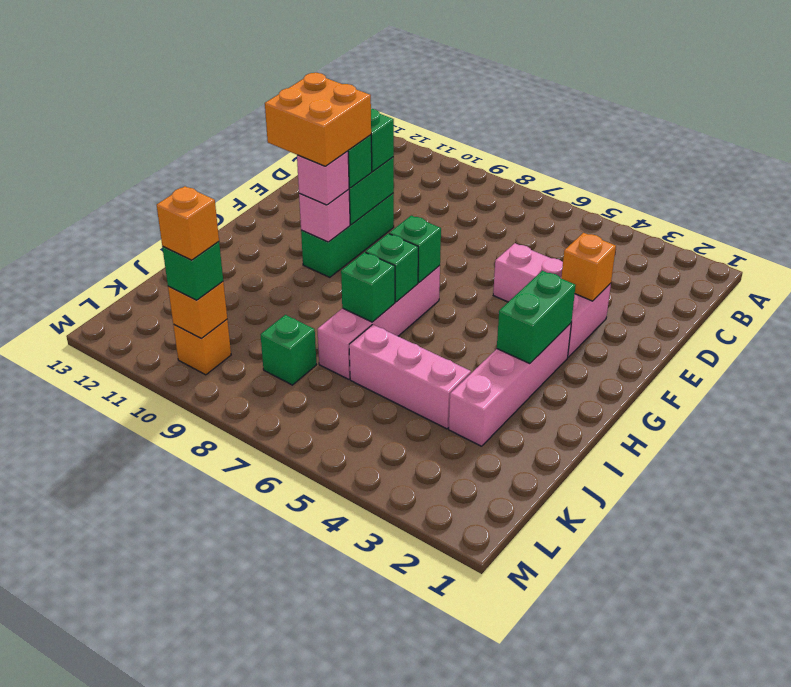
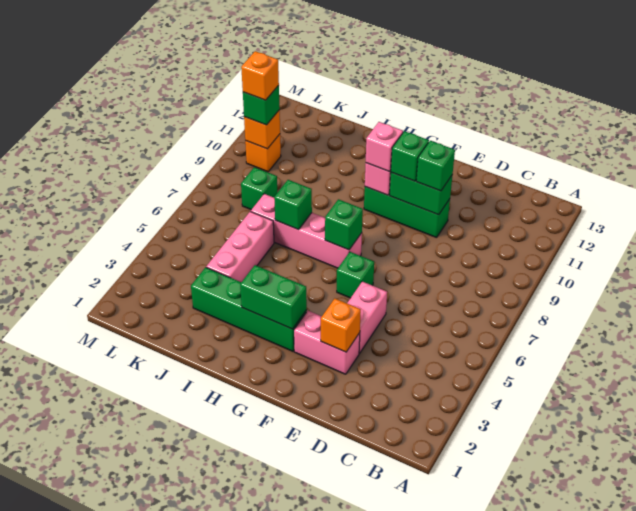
orange 2x2 brick [265,73,371,166] -> none
pink 1x4 brick [449,323,571,446] -> green 1x4 brick [191,267,307,351]
green 1x1 brick [366,234,418,302] -> green 1x1 brick moved to [337,252,374,298]

